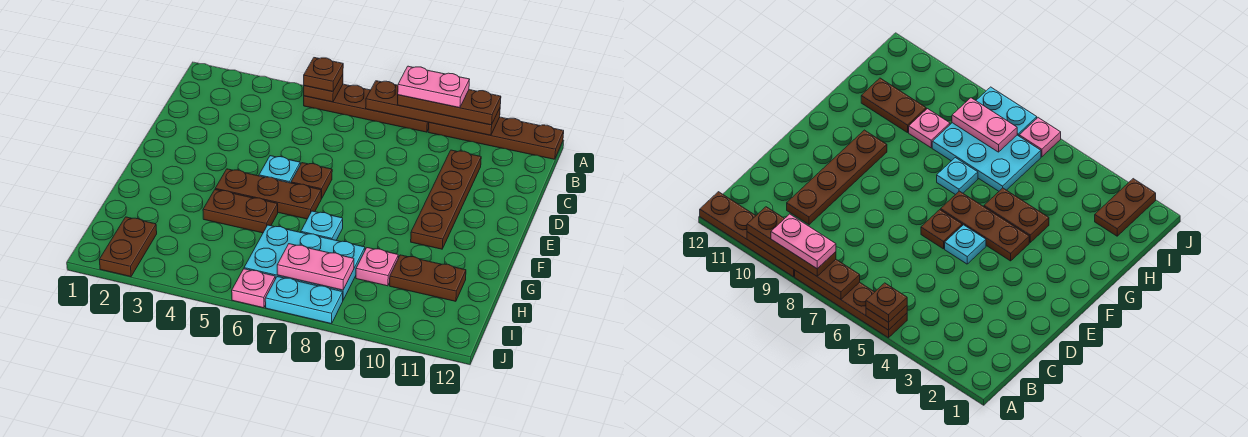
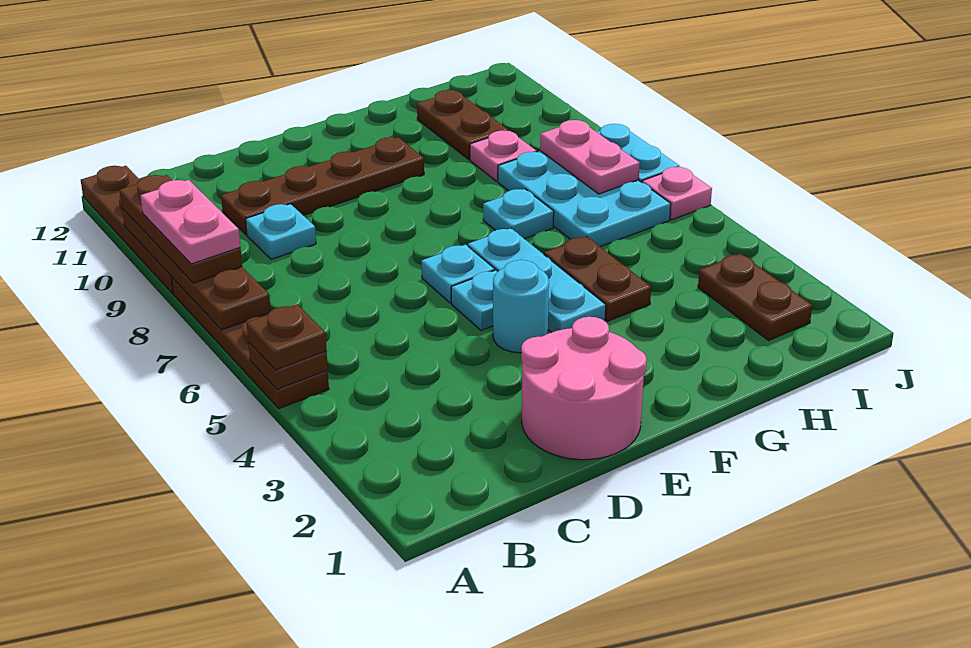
none -> cyan 1x1 plate [246,204,316,259]
none -> pink 2x2 round brick [521,317,647,460]
none -> cyan 1x1 round brick [493,260,549,353]
brown 1x1 plate [291,163,332,198] -> cyan 1x1 plate [421,245,495,303]
brown 1x3 plate [215,169,322,219] -> cyan 1x3 plate [468,228,606,332]
brown 1x2 plate [99,217,157,277] -> brown 1x2 plate turned to [698,254,812,340]

